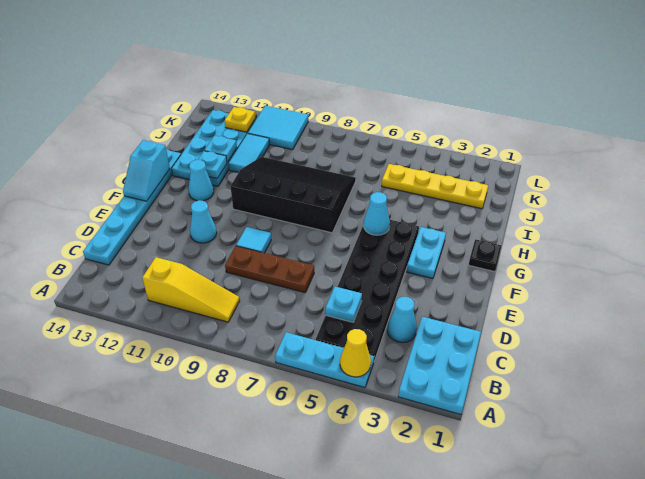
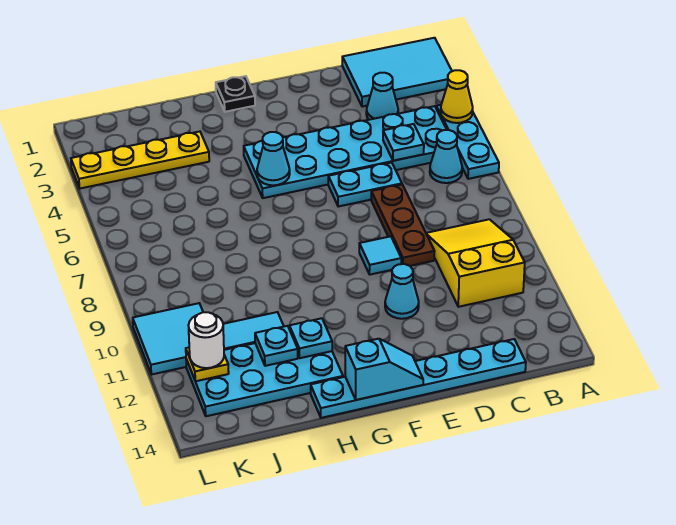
cyan 2x3 plate [398,317,481,415] -> cyan 2x3 tile [342,38,452,107]
black 2x6 plate [316,220,419,361] -> cyan 2x6 plate [244,106,447,198]
yellow 1x3 slope [143,257,240,322] -> yellow 2x3 slope [426,219,525,307]
cyan 1x2 plate [407,227,446,279] -> cyan 1x2 plate moved to [328,162,402,207]
black 3x4 slope [230,157,356,233] -> none
cyan 1x1 cone [189,160,214,201] -> cyan 1x1 cone moved to [430,130,462,183]
yellow 1x4 plate [382,164,488,209] -> yellow 1x4 plate turned to [71,132,209,188]
none -> white 1x1 round brick [188,312,224,368]

